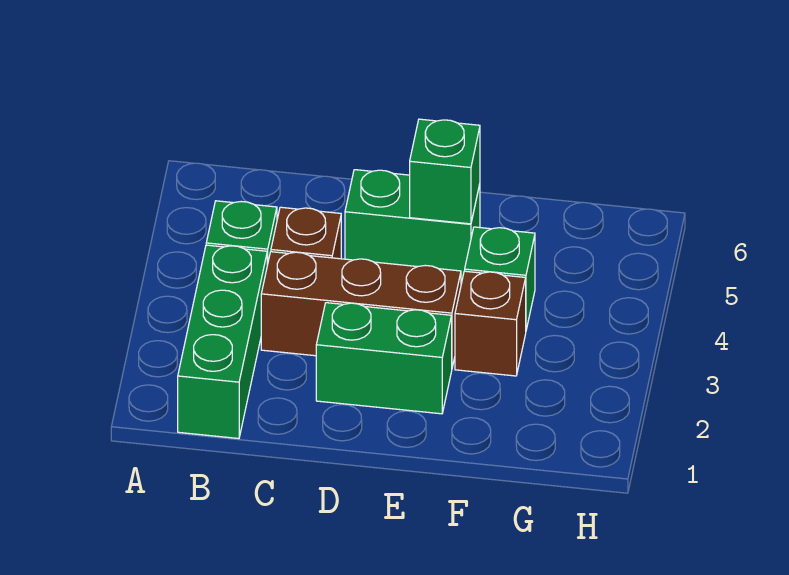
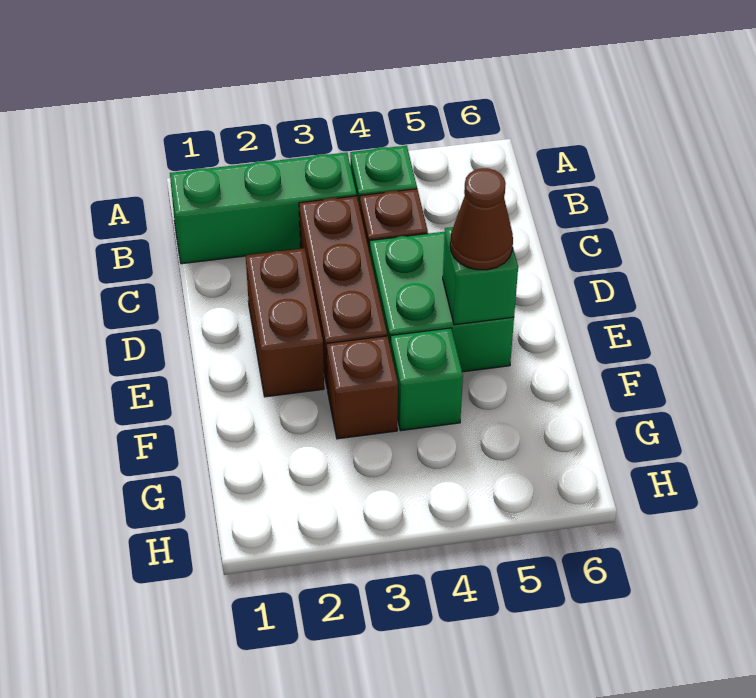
green 1x2 brick [316,303,452,414] -> brown 1x2 brick [246,248,324,397]
green 1x2 brick [345,170,480,280] -> green 2x2 brick [370,232,514,372]
none -> brown 1x1 cone [450,168,513,270]

